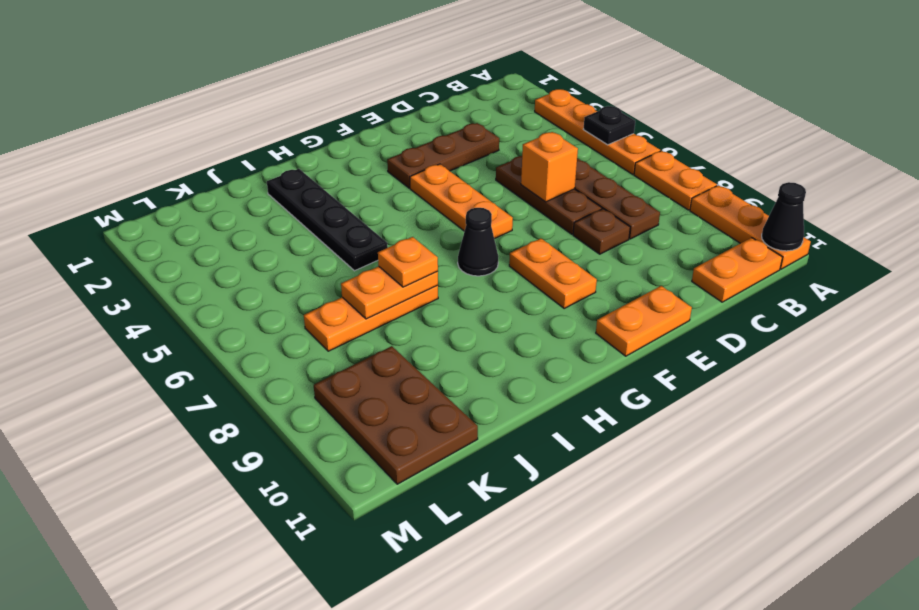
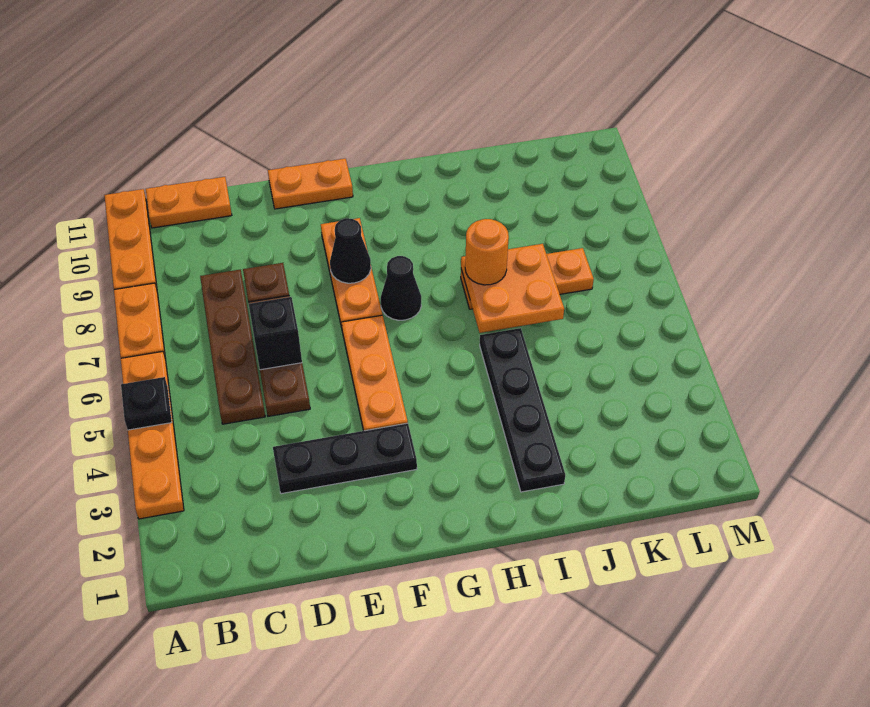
black 1x1 cone [762,182,806,251] -> black 1x1 cone moved to [330,218,371,283]
brown 1x3 plate [387,123,499,188] -> black 1x3 plate [273,423,417,494]
orange 1x1 brick [521,132,578,202] -> black 1x1 brick [249,297,302,370]
orange 1x2 plate [509,238,597,308] -> orange 1x3 plate [321,218,382,327]
orange 1x2 plate [341,266,438,319] -> orange 2x2 plate [461,244,564,333]
orange 1x1 plate [378,237,438,287] -> orange 1x1 round brick [465,219,509,285]
brown 2x3 plate [314,346,478,484] -> none

